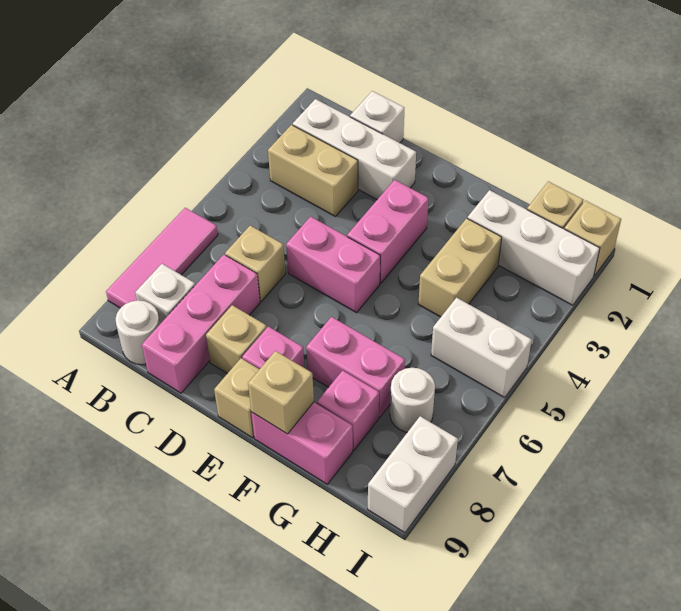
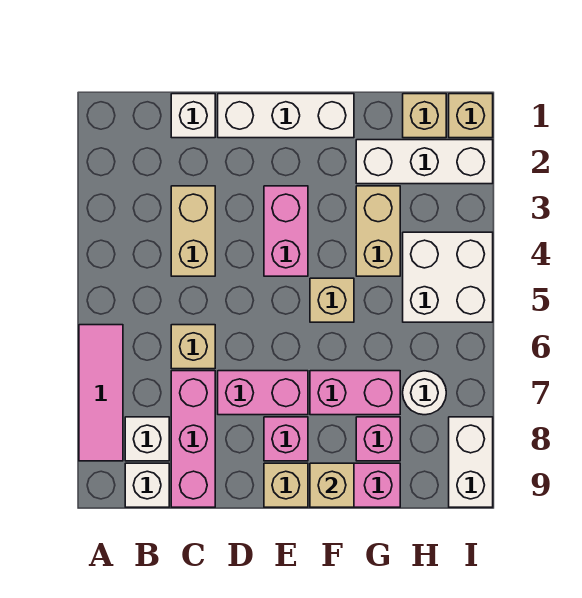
white 1x3 brick [293,99,416,199] -> white 1x3 brick moved to [218,94,354,138]
tan 1x2 brick [268,125,358,217] -> tan 1x2 brick turned to [171,186,215,276]
white 1x1 round brick [115,300,160,365] -> white 1x1 brick [125,463,169,507]
pink 1x2 brick [286,217,380,313] -> pink 1x2 brick moved to [218,371,308,415]
tan 1x1 brick [206,305,267,374] -> tan 1x1 brick moved to [310,278,354,322]
white 1x2 brick [431,298,532,398] -> white 2x2 brick [403,232,493,322]

